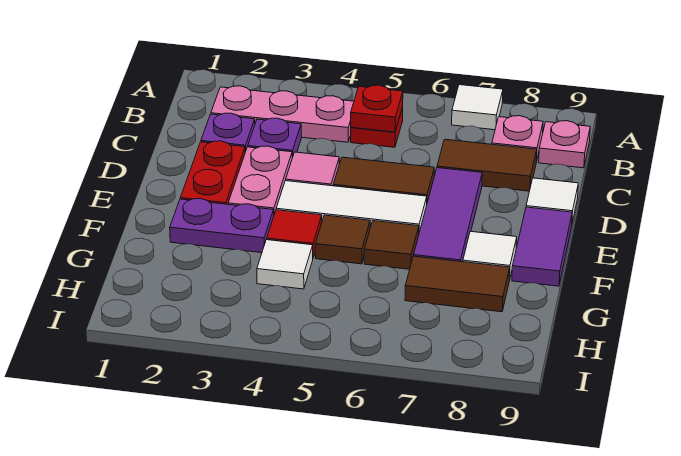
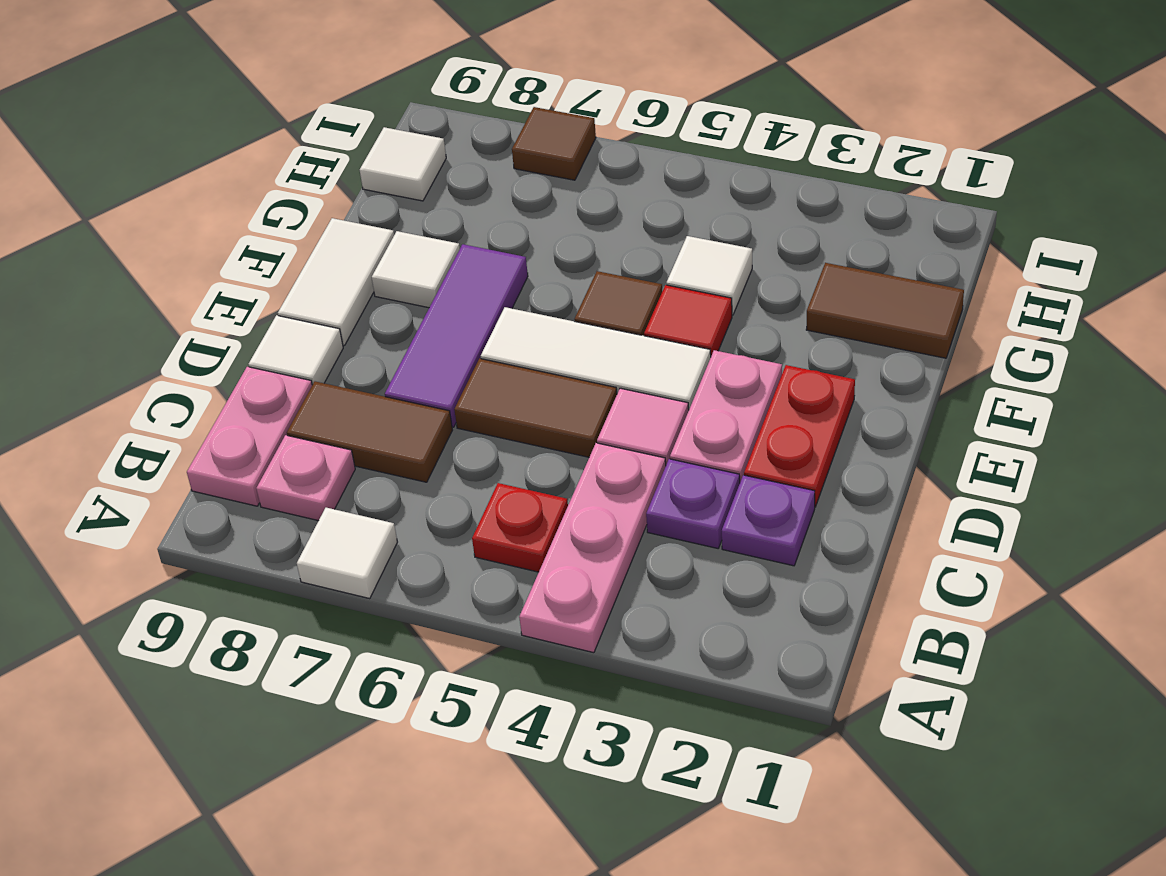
pink 1x3 plate [211,86,354,142] -> pink 1x3 plate turned to [519,443,666,653]
red 1x1 plate [351,85,403,132] -> none
pink 1x1 plate [539,121,590,168] -> pink 1x2 plate [187,367,312,506]
purple 1x2 tile [512,207,572,286] -> white 1x2 tile [278,218,394,346]
purple 1x2 plate [170,199,274,253] -> none
brown 1x1 tile [364,221,419,269] -> brown 1x1 tile moved to [512,107,596,180]
brown 1x2 tile [405,256,510,312] -> brown 1x2 tile moved to [806,263,964,358]
none -> white 1x1 tile [360,127,446,201]

